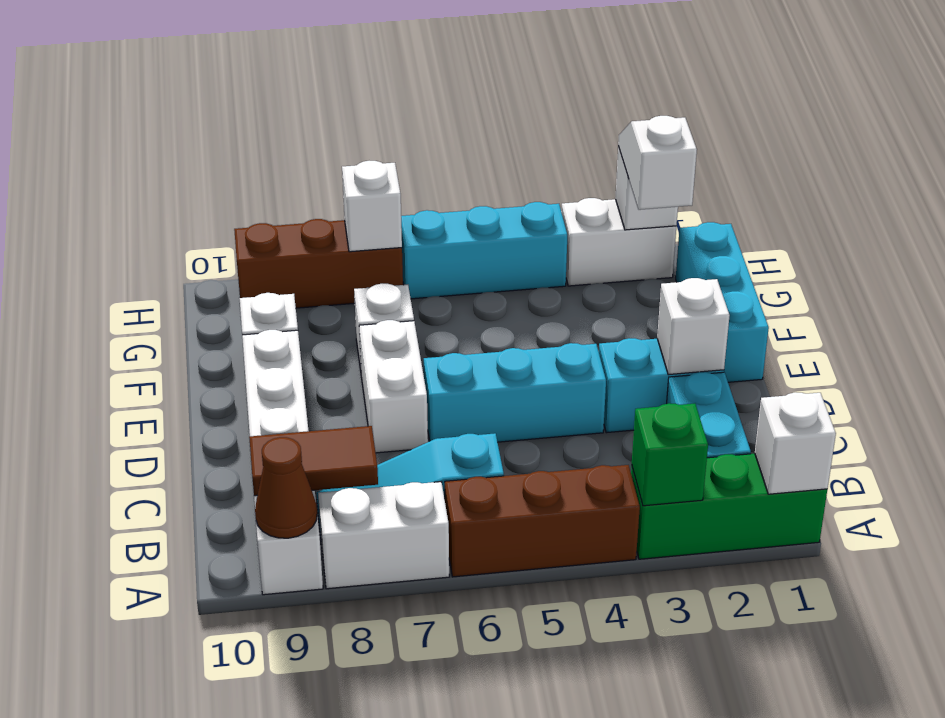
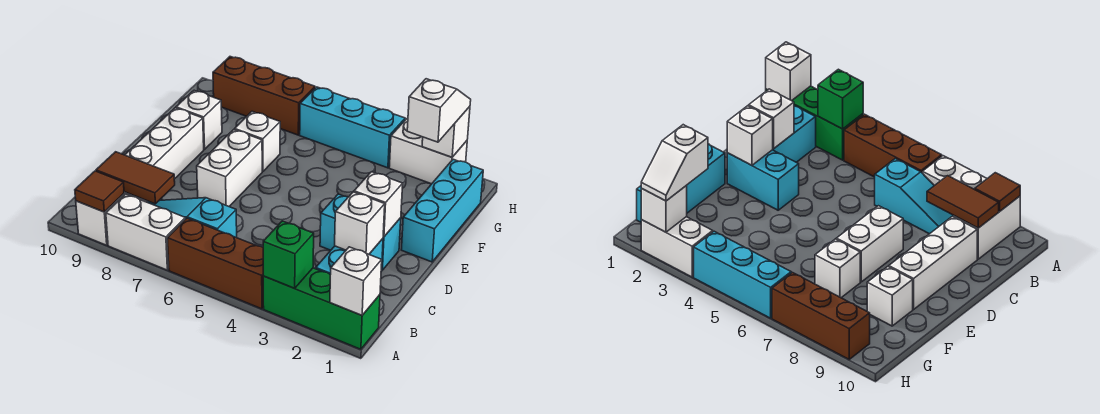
brown 1x1 cone [255,437,317,538] -> brown 1x1 tile [75,171,124,212]
cyan 1x3 brick [424,343,606,442] -> none
white 1x1 brick [342,161,402,252] -> white 1x1 brick moved to [335,192,385,254]

